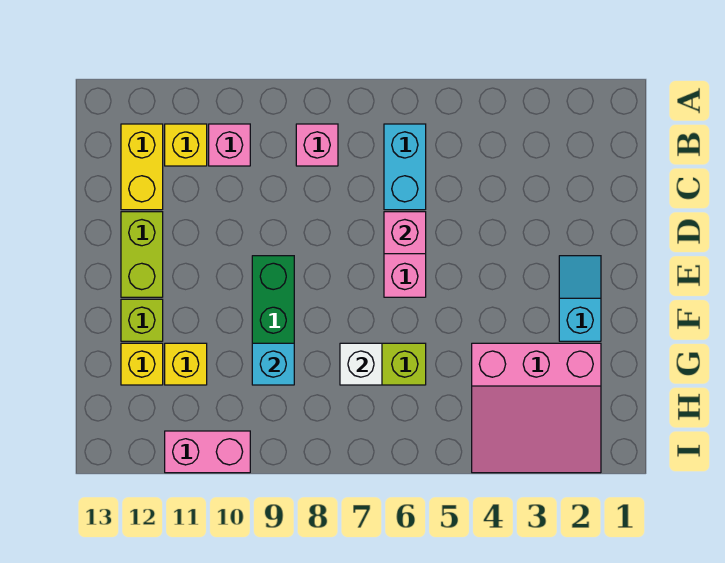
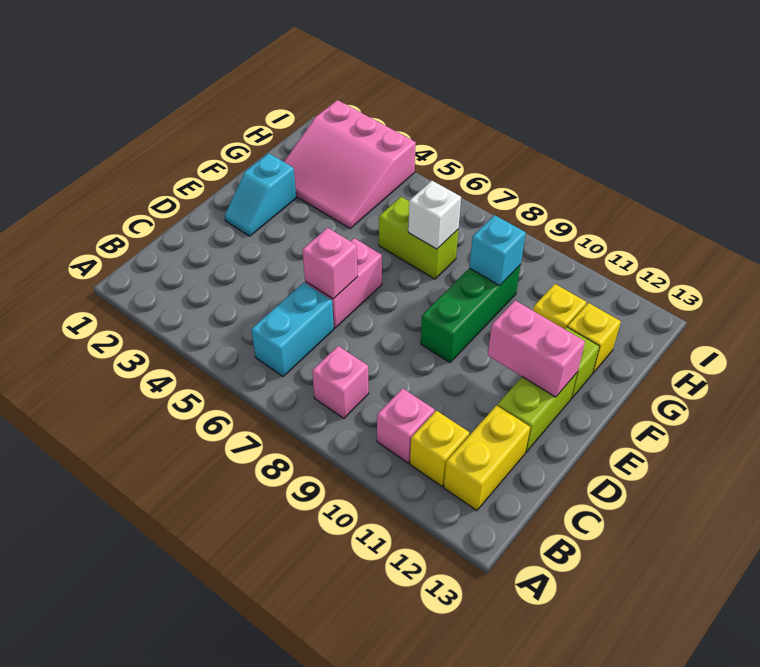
pink 3x3 slope [472,343,601,473] -> pink 3x3 slope turned to [284,100,416,228]
pink 1x2 brick [165,431,250,473] -> pink 1x2 brick moved to [488,300,585,397]

